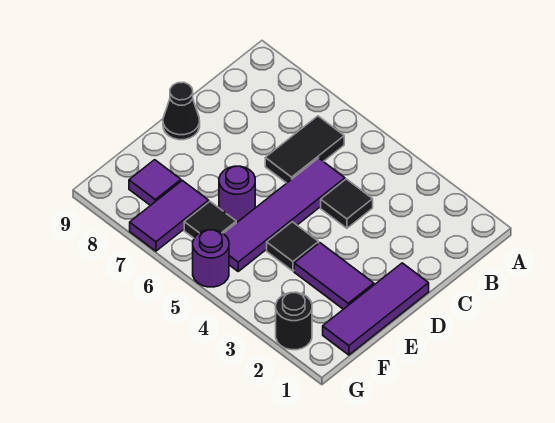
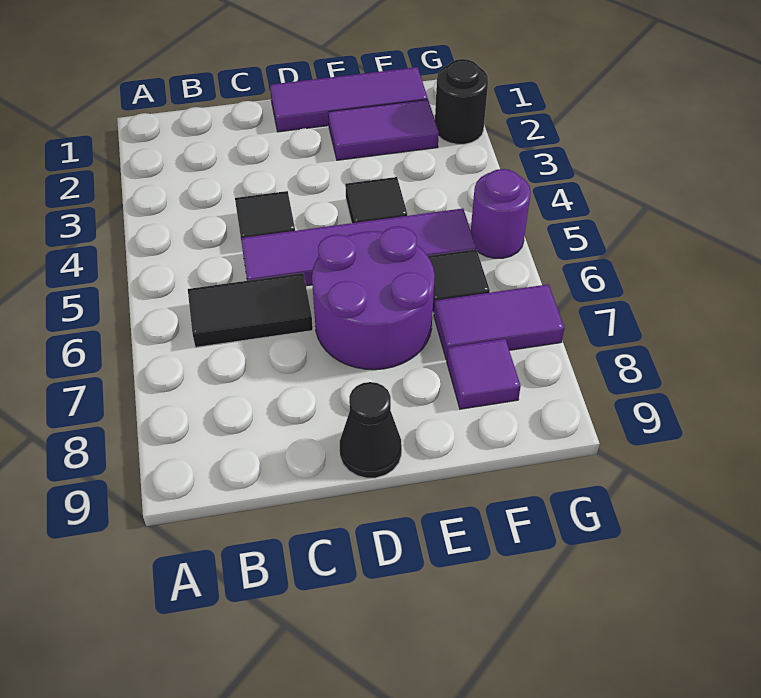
purple 1x2 tile [294,243,374,309] -> purple 1x2 tile turned to [328,100,439,160]
purple 1x1 round brick [219,166,255,223] -> purple 2x2 round brick [312,226,435,370]

